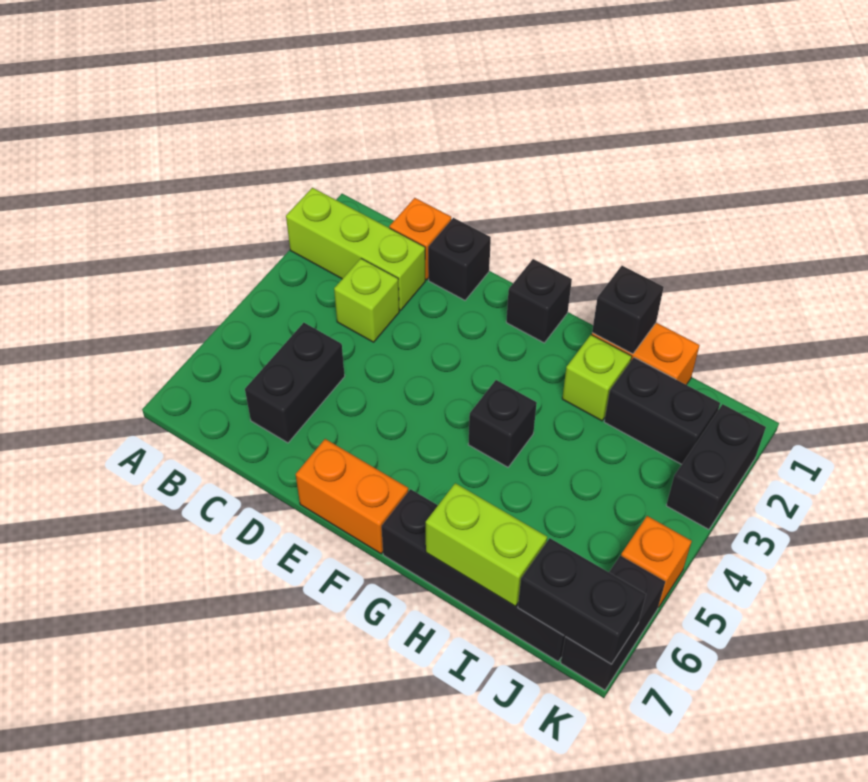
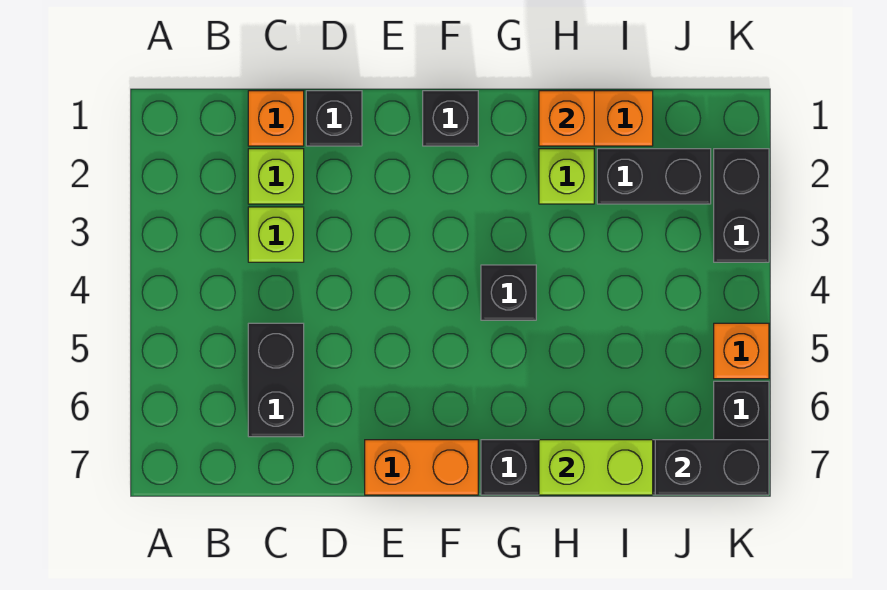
lime 1x3 brick [286,188,425,311] -> lime 1x1 brick [248,149,304,204]
black 1x1 brick [592,266,664,354] -> orange 1x1 brick [539,91,594,146]

